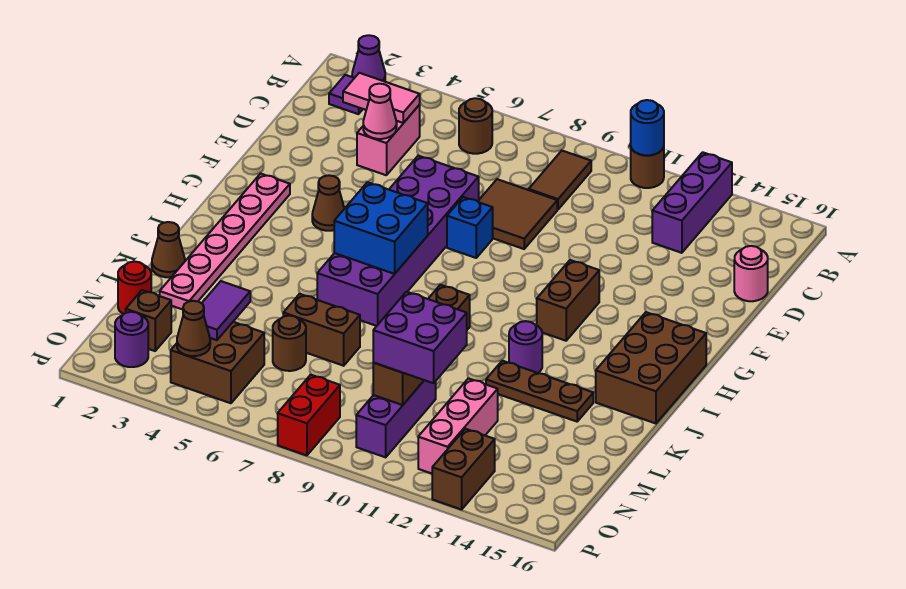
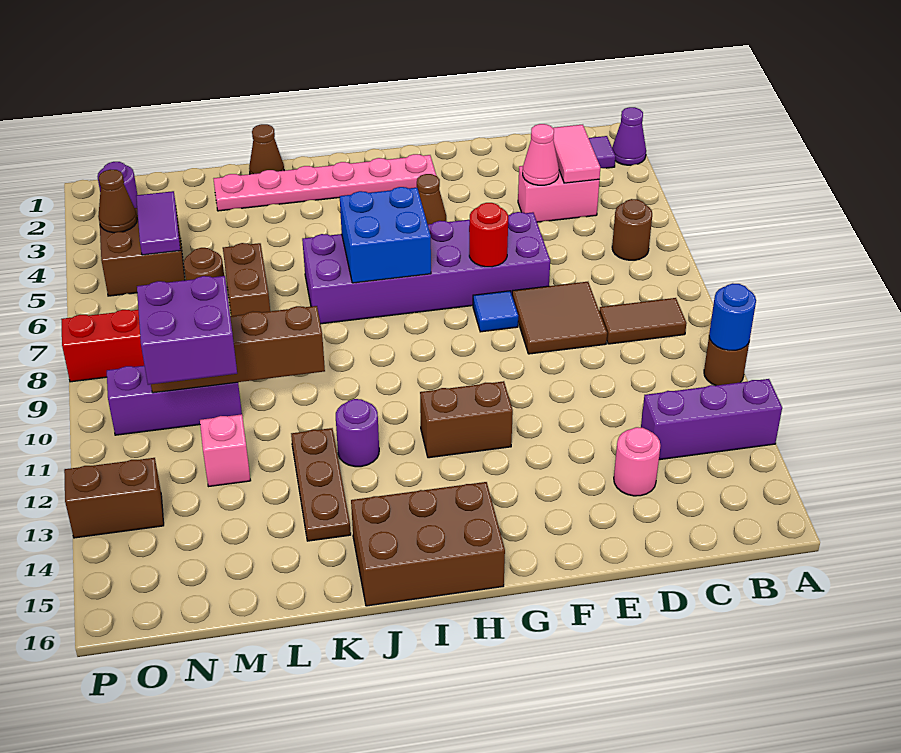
pink 1x1 round brick [734,246,768,301] -> pink 1x1 round brick moved to [614,427,661,496]
blue 1x1 brick [447,197,493,258] -> blue 1x1 tile [473,291,518,332]
red 1x1 round brick [118,261,151,314] -> red 1x1 round brick moved to [469,203,508,267]
purple 1x2 tile [202,281,250,340] -> purple 1x2 tile turned to [136,191,180,255]
pink 1x3 brick [418,378,498,474] -> pink 1x1 brick [200,414,251,487]
brown 1x1 brick [126,290,171,351] -> none

